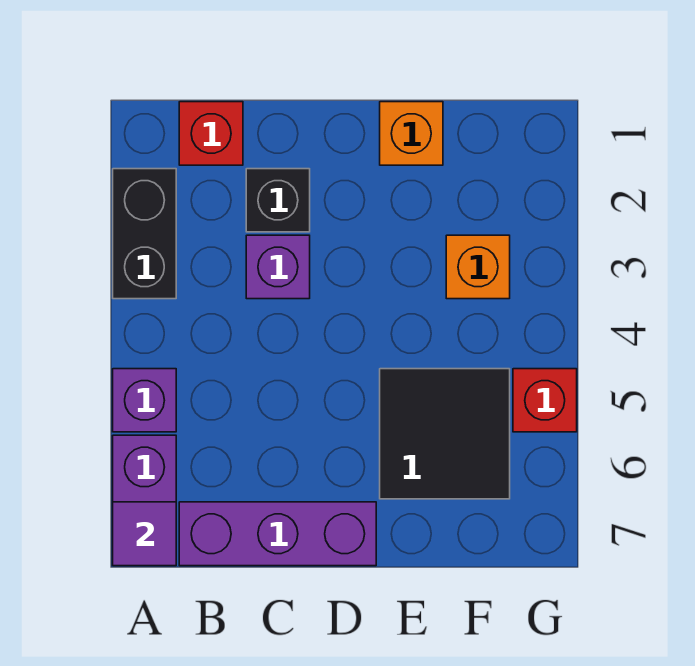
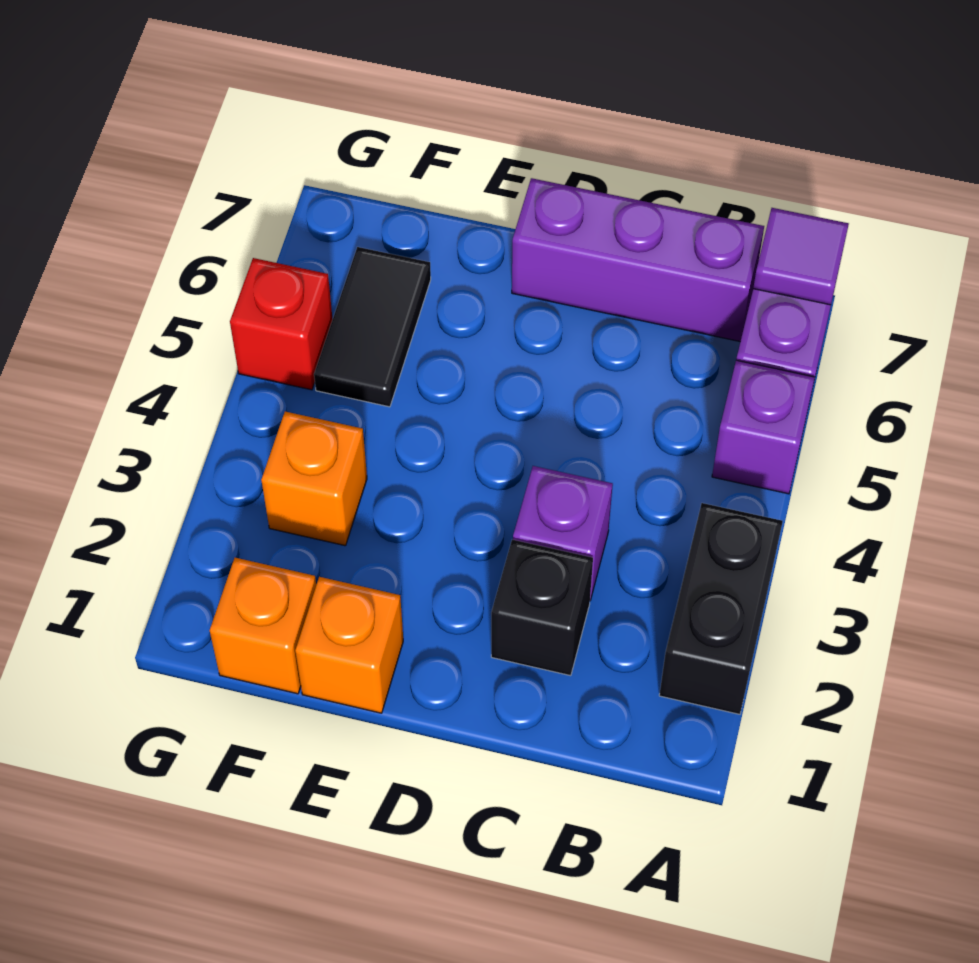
red 1x1 brick [179,102,243,165] -> none
black 2x2 tile [380,369,510,499] -> black 1x2 tile [314,247,431,407]
none -> orange 1x1 brick [210,558,316,694]

